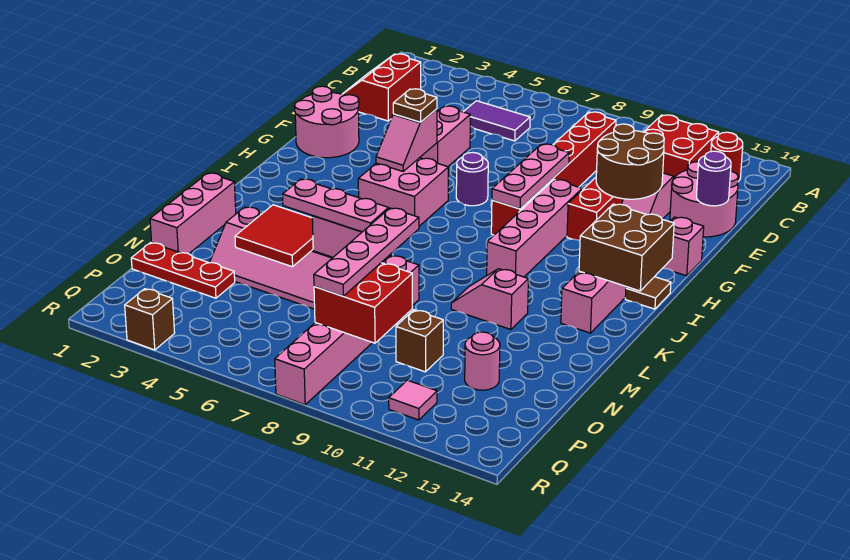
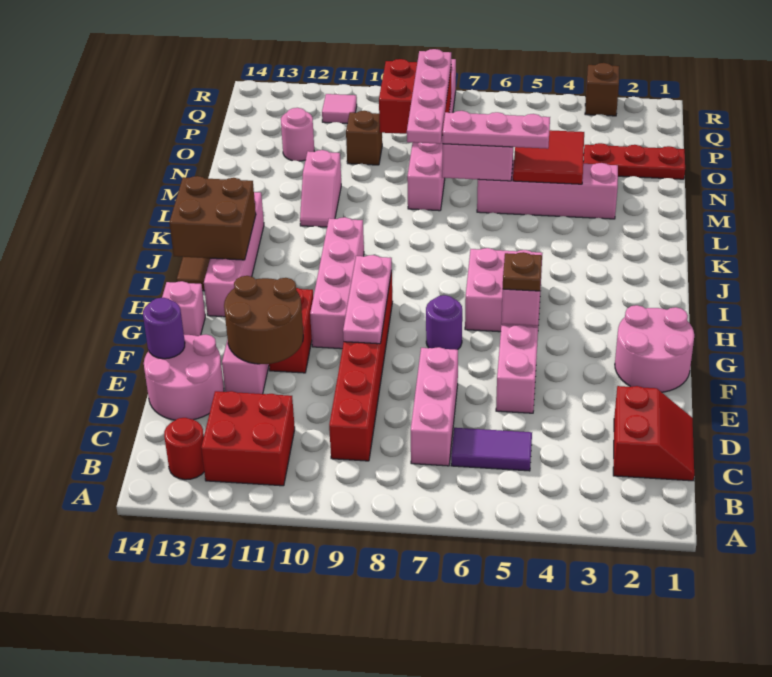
pink 1x3 brick [150,173,236,254] -> pink 1x3 brick moved to [411,347,458,466]
pink 1x2 slope [451,269,528,329] -> pink 1x2 slope turned to [300,150,341,227]

